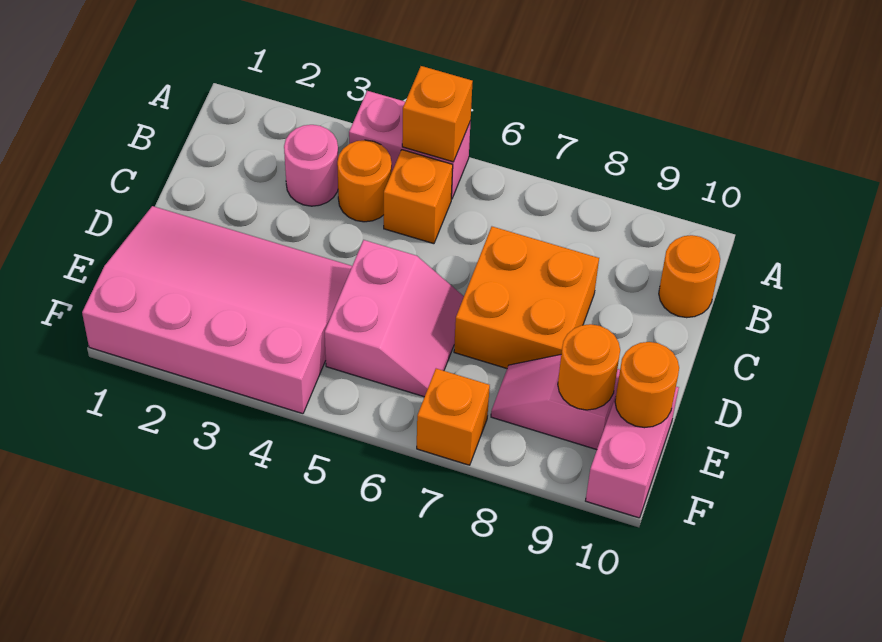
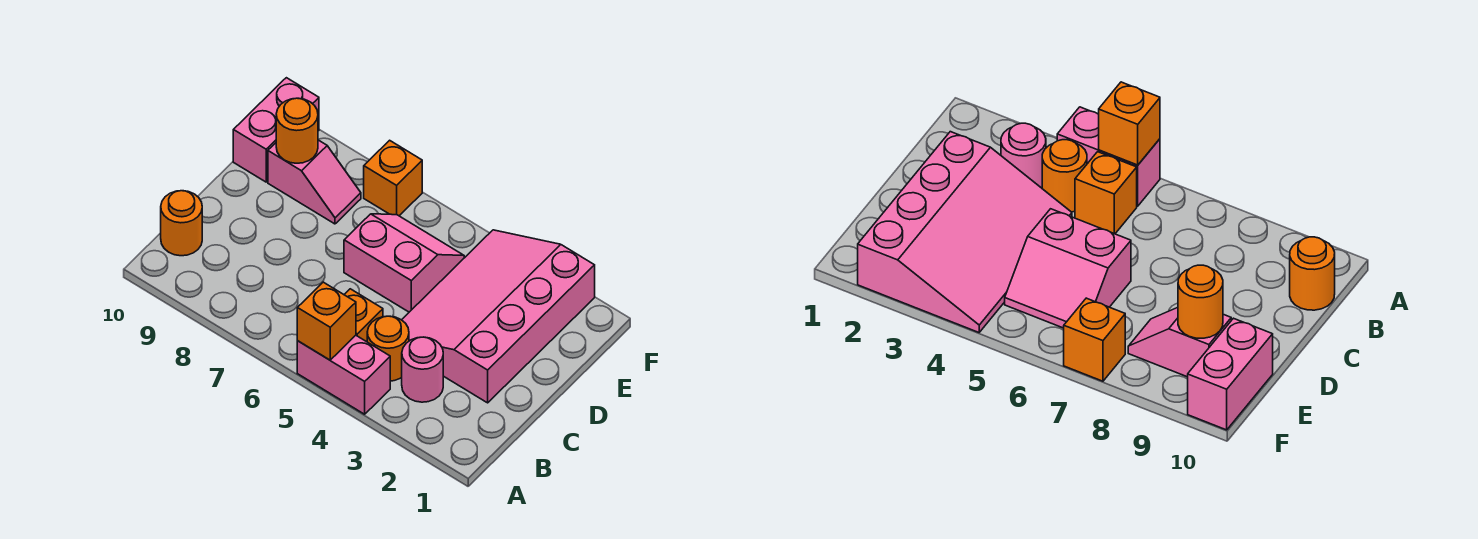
orange 2x2 brick [454,227,599,368] -> none
pink 3x4 slope [82,206,352,414] -> pink 3x4 slope turned to [402,230,595,403]
pink 2x2 slope [325,240,464,397] -> pink 2x2 slope turned to [344,214,464,312]
orange 1x1 round brick [615,342,679,428] -> none

